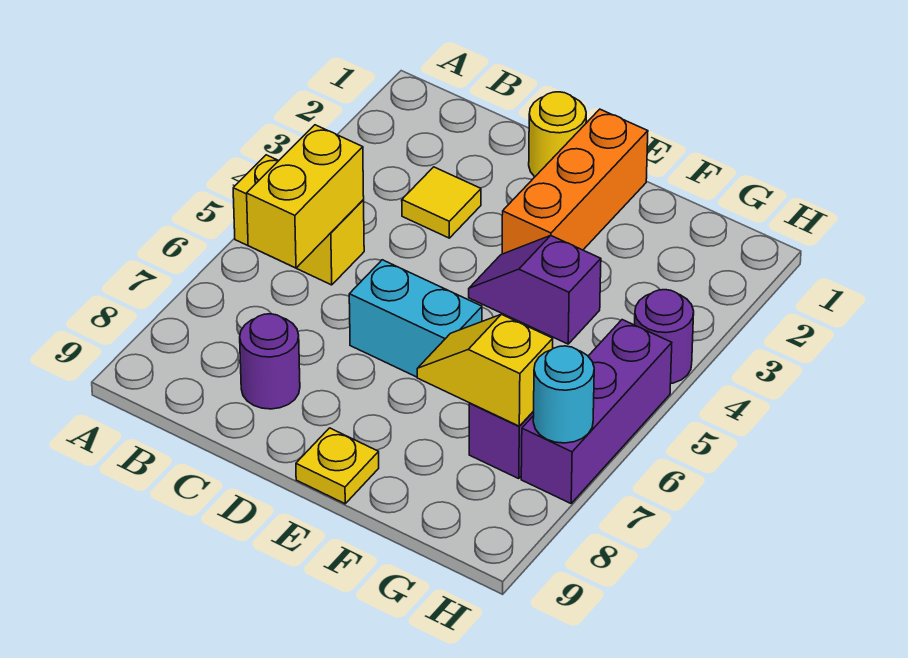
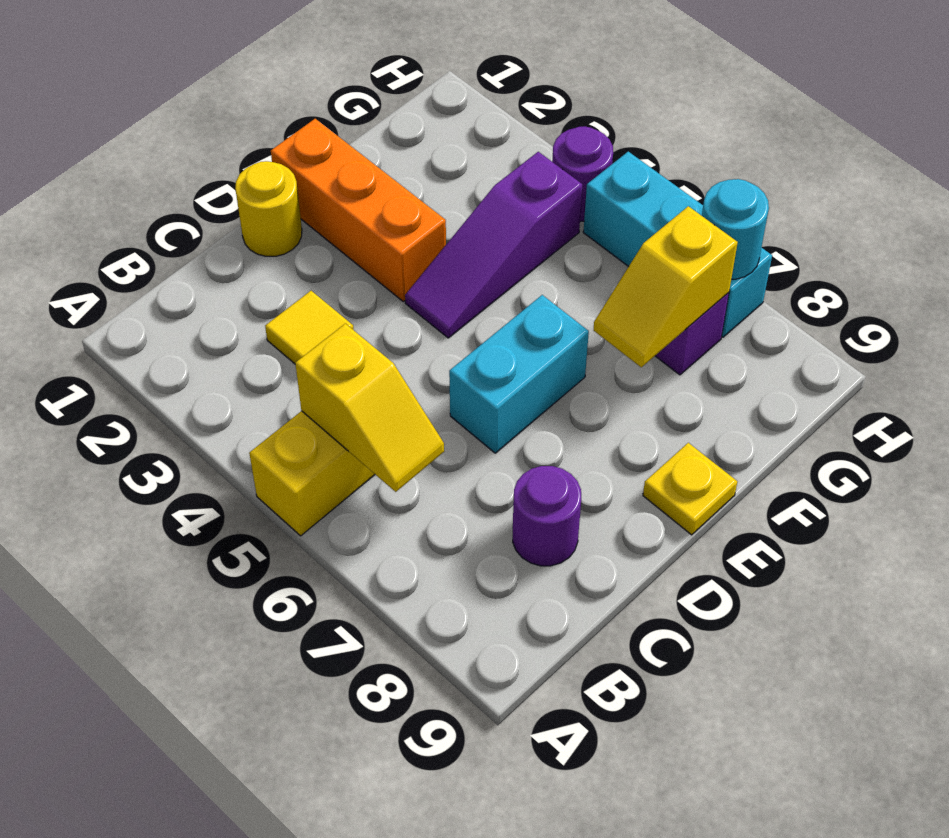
yellow 1x2 brick [247,125,364,268] -> yellow 1x2 slope [295,324,444,492]
purple 1x2 slope [469,236,601,344] -> purple 1x3 slope [405,152,582,338]
purple 1x3 brick [521,320,672,503] -> cyan 1x3 brick [583,152,772,337]

